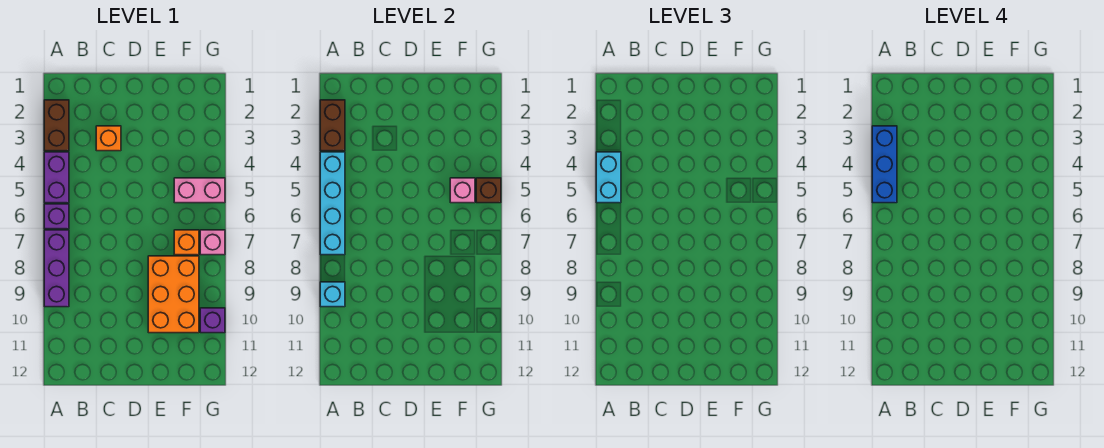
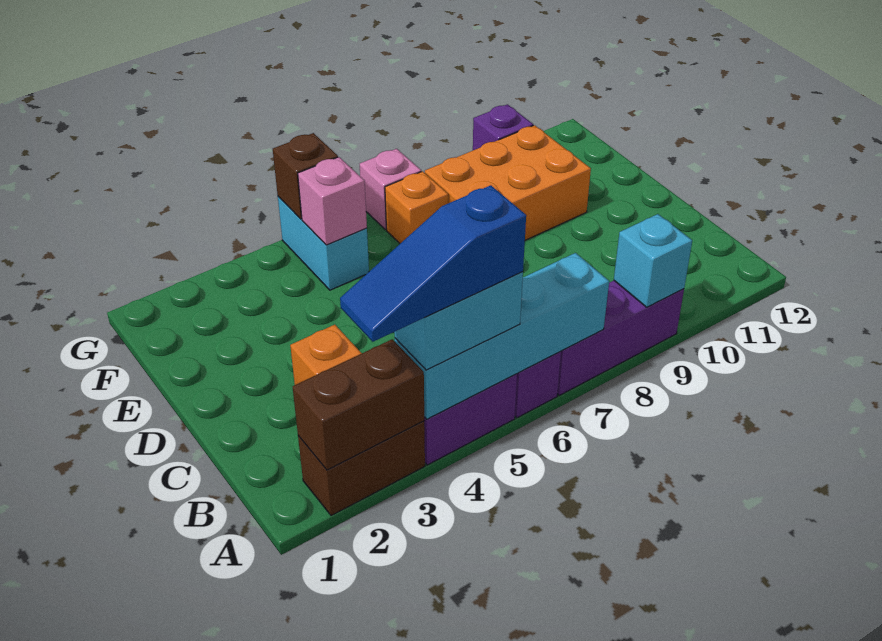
blue 1x3 brick [872,126,897,203] -> blue 1x3 slope [340,185,526,342]
pink 1x2 brick [174,178,225,203] -> cyan 1x2 brick [278,197,369,290]

